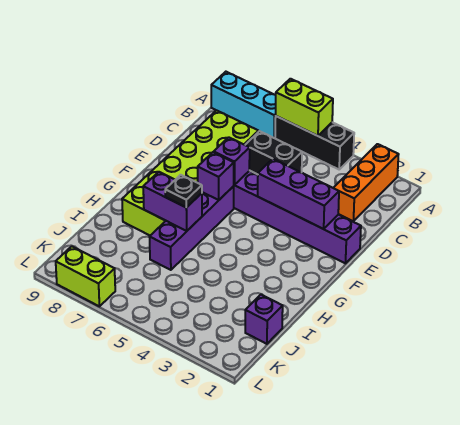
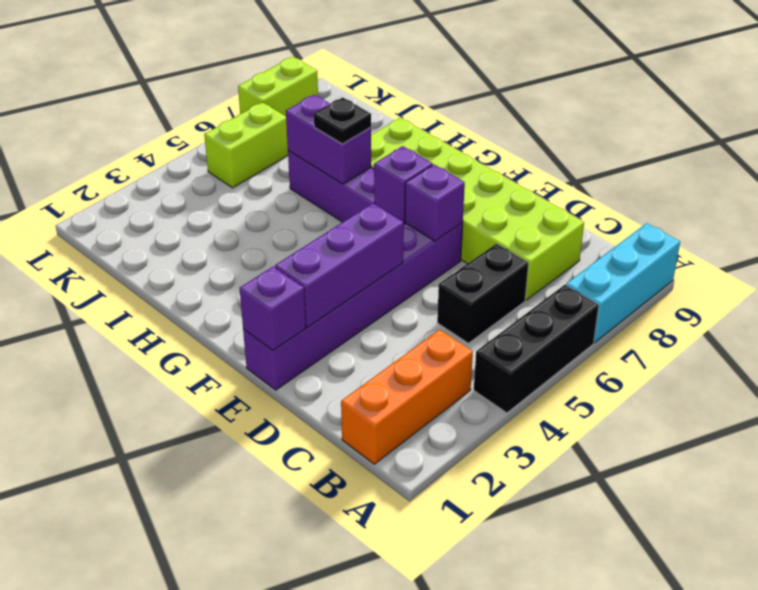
orange 1x3 brick [334,144,399,221] -> orange 1x3 brick turned to [341,329,473,464]
lime 1x2 brick [276,79,333,136] -> lime 1x2 brick moved to [204,102,288,188]
purple 1x2 brick [143,172,202,231] -> purple 1x2 brick turned to [286,95,371,184]
purple 1x1 brick [245,295,283,344] -> purple 1x1 brick moved to [240,266,306,351]

